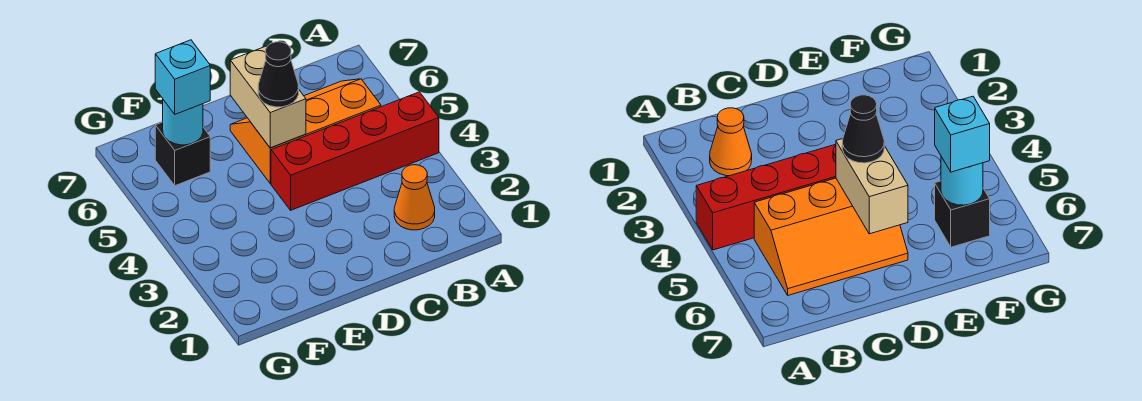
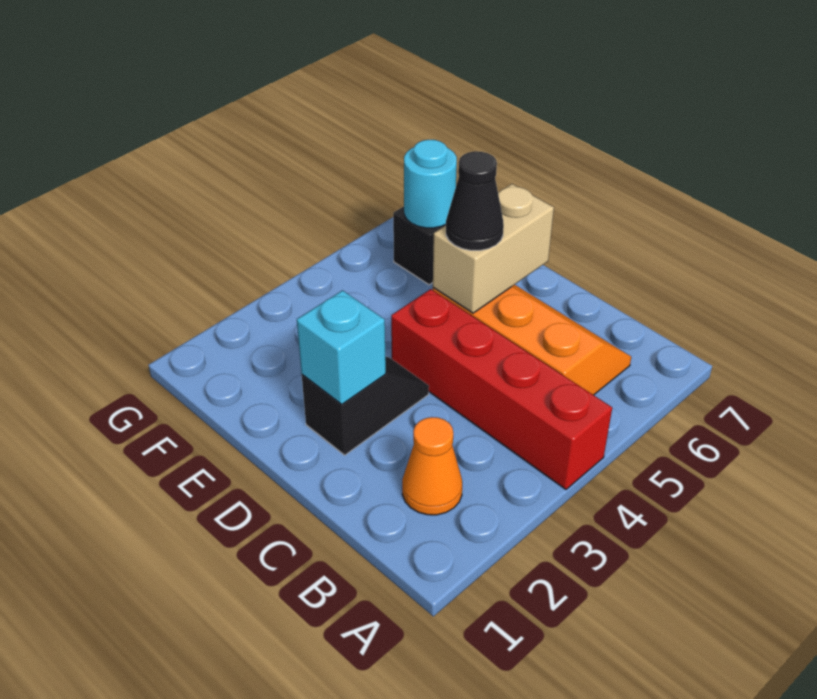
none -> black 1x2 slope [302,356,429,455]
cyan 1x1 brick [155,40,210,114] -> cyan 1x1 brick moved to [297,290,386,405]

